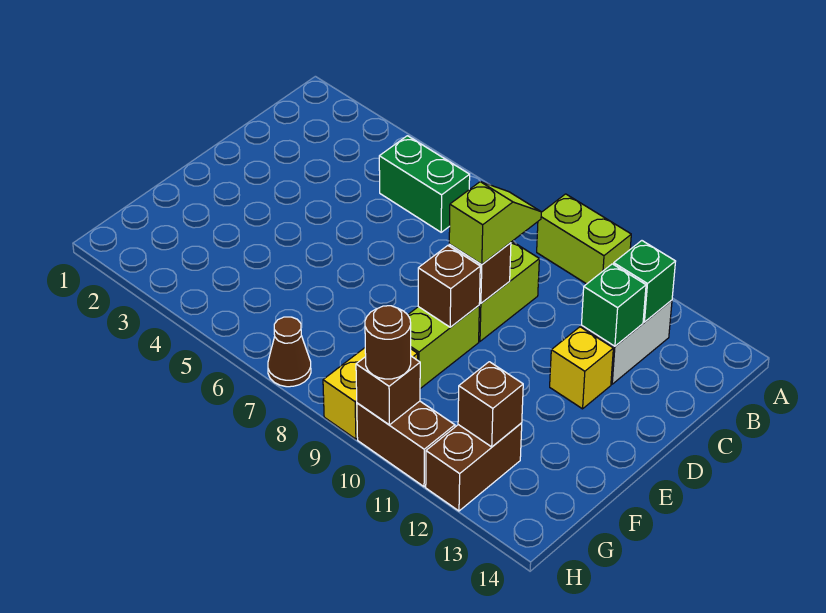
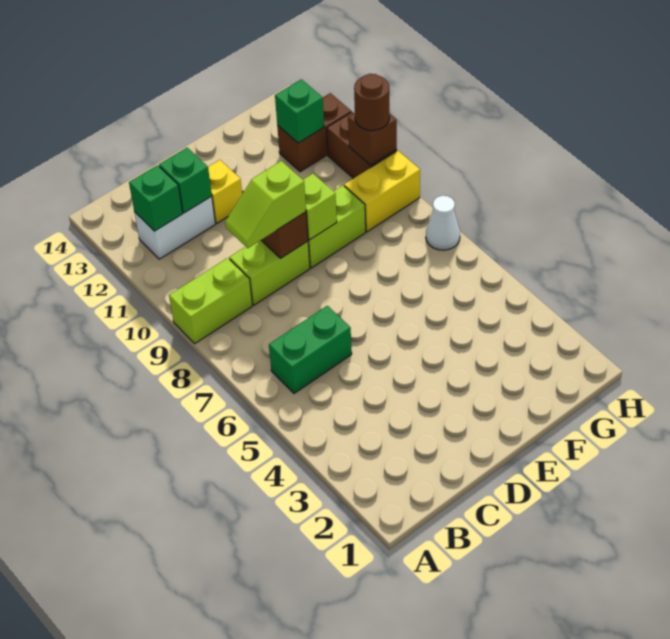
lime 1x2 brick [537,194,631,284] -> lime 1x2 brick turned to [169,258,252,343]
green 1x2 brick [379,136,470,232] -> green 1x2 brick turned to [269,306,352,393]
brown 1x1 brick [418,246,480,327] -> lime 1x1 brick [303,174,337,240]
brown 1x1 brick [458,362,523,447] -> green 1x1 brick [275,79,324,143]
brown 1x1 cone [268,317,311,387] -> white 1x1 cone [426,196,460,250]

